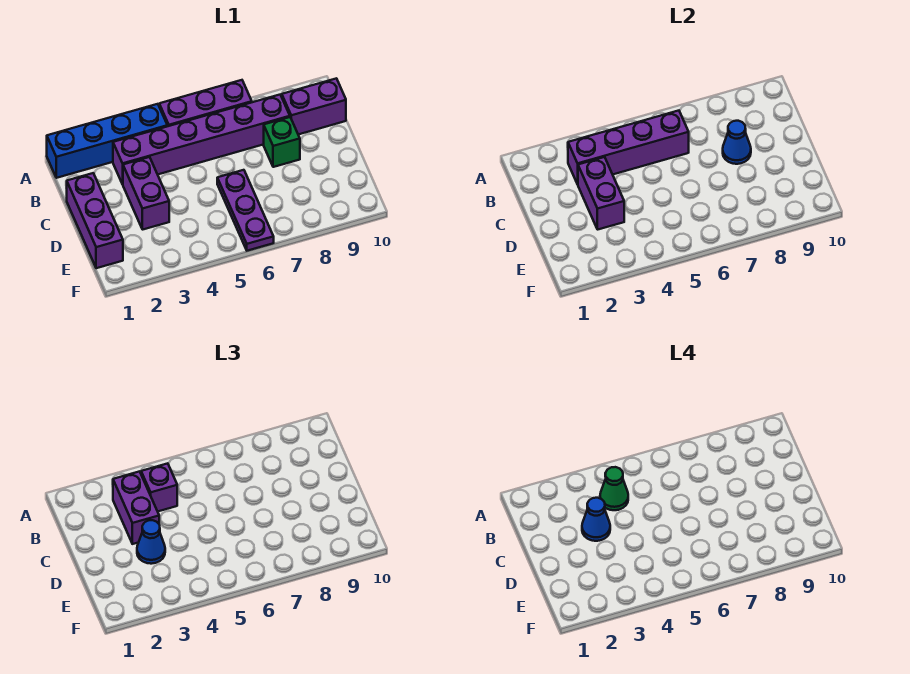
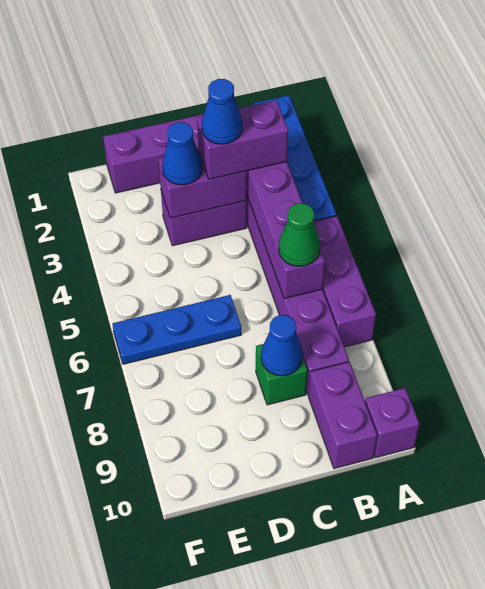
purple 1x1 brick [141,463,177,511] -> purple 1x1 brick moved to [365,388,420,458]
green 1x1 cone [600,467,628,510] -> green 1x1 cone moved to [279,203,320,266]
purple 1x3 plate [217,170,274,251] -> blue 1x3 plate [113,295,241,364]

